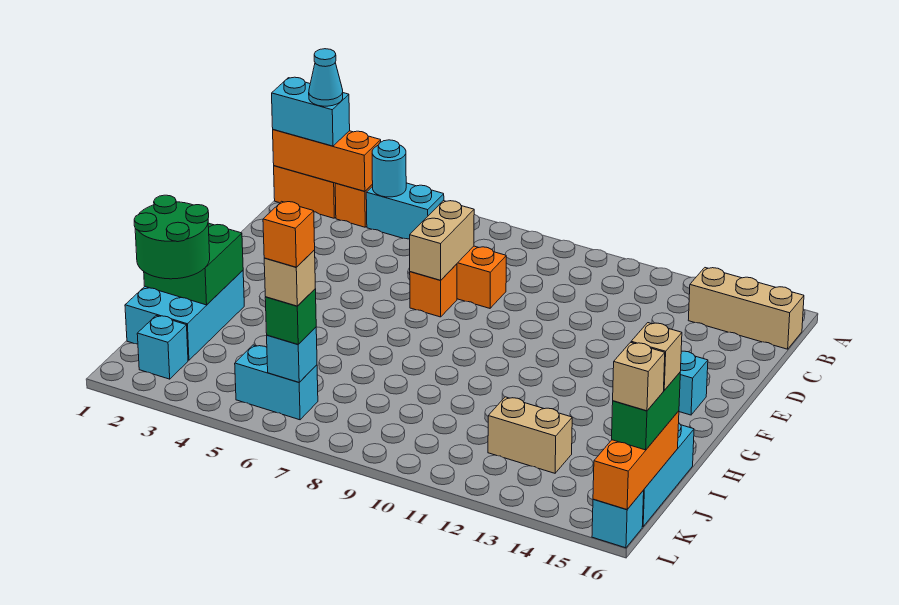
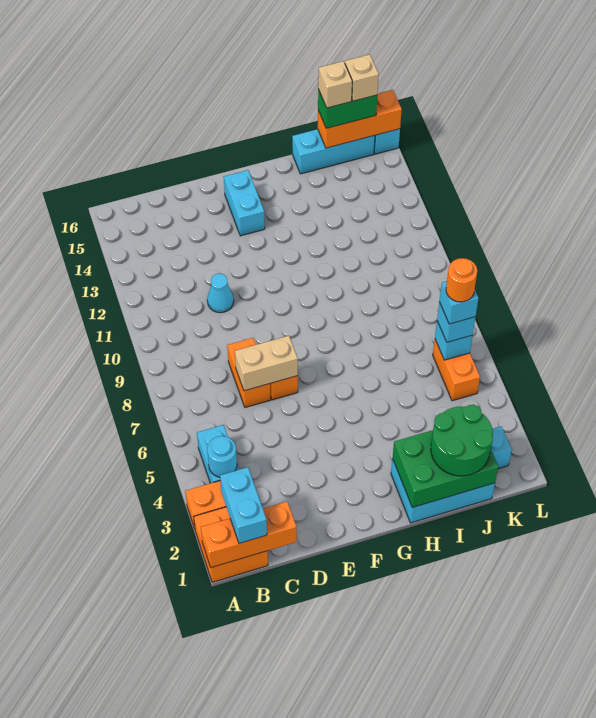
orange 1x3 brick [273,130,381,191] -> orange 1x3 brick turned to [201,502,297,567]
cyan 1x1 cone [309,49,343,106] -> cyan 1x1 cone moved to [207,274,234,313]
tan 1x3 brick [688,268,804,349] -> none
green 2x2 brick [144,223,243,305] -> green 2x3 brick [393,430,498,507]
tan 1x2 brick [488,397,572,473] -> none
cyan 1x2 brick [235,345,318,420] -> orange 1x2 brick [433,340,480,401]
green 1x1 brick [265,289,316,344] -> cyan 1x1 brick [437,302,475,342]
tan 1x1 brick [264,250,315,306] -> cyan 1x1 brick [439,281,478,324]
orange 1x1 brick [263,201,315,267] -> orange 1x1 round brick [446,258,477,302]

